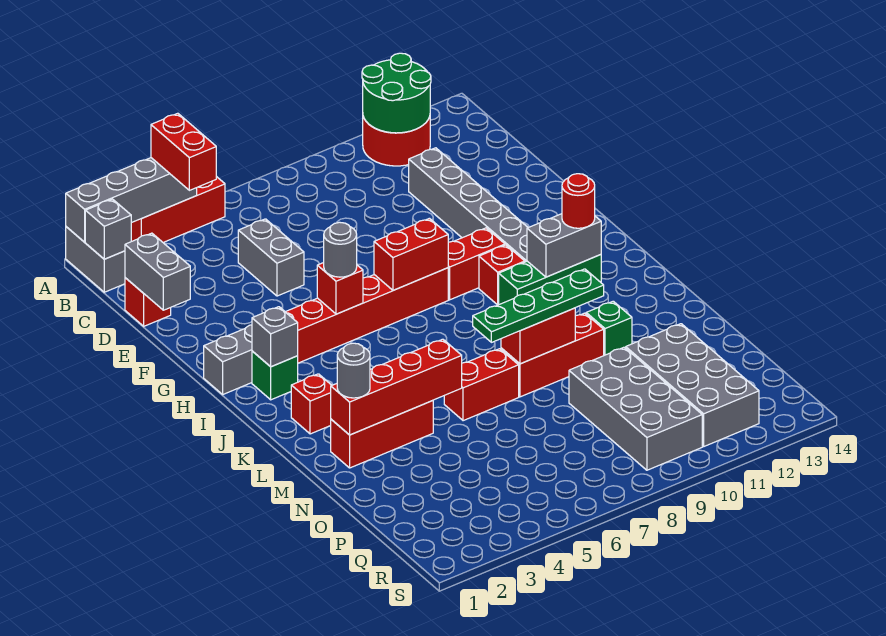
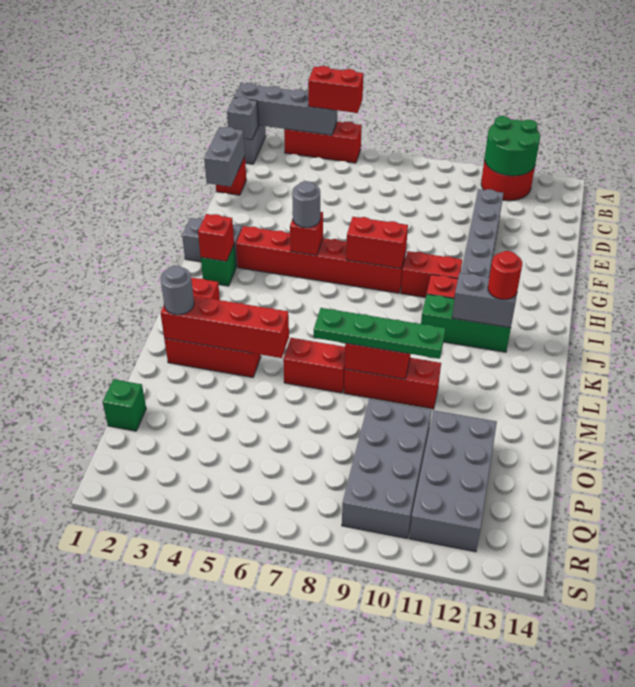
red 1x2 brick [151,113,216,190] -> red 1x2 brick turned to [308,66,363,113]
grey 1x2 brick [238,219,304,296] -> none
grey 1x1 brick [252,307,298,367] -> red 1x1 brick [198,214,234,261]
green 1x1 brick [586,301,632,355] -> green 1x1 brick moved to [103,379,146,431]

